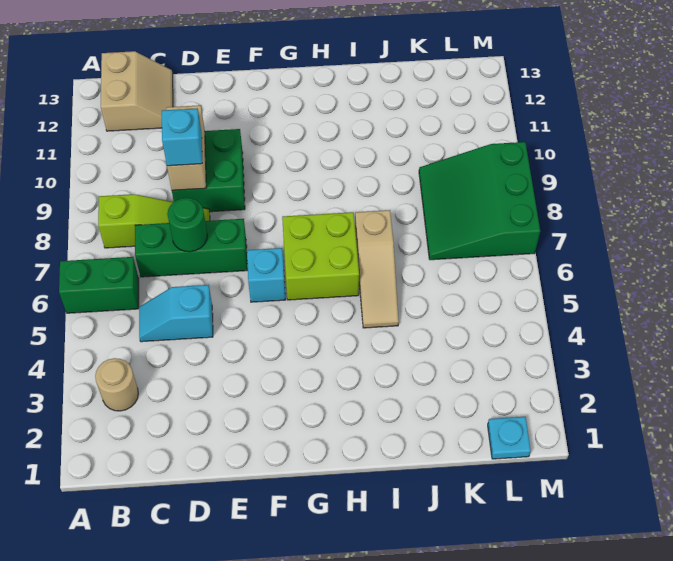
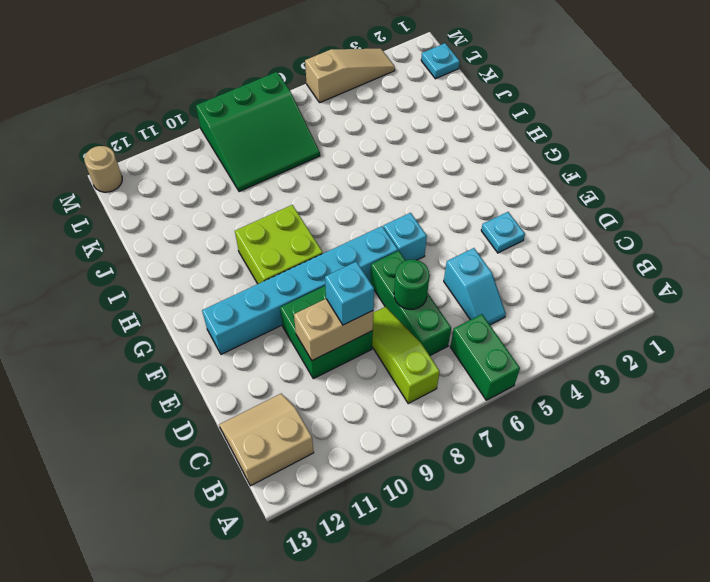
tan 1x1 round brick [95,358,138,411] -> tan 1x1 round brick moved to [84,146,122,192]
none -> cyan 1x1 plate [481,212,525,253]
none -> cyan 1x6 brick [202,226,398,354]
lime 2x2 brick [282,212,359,300] -> lime 2x2 brick moved to [235,205,323,284]
tan 1x3 slope [355,210,399,328] -> tan 1x3 slope moved to [305,49,395,102]

